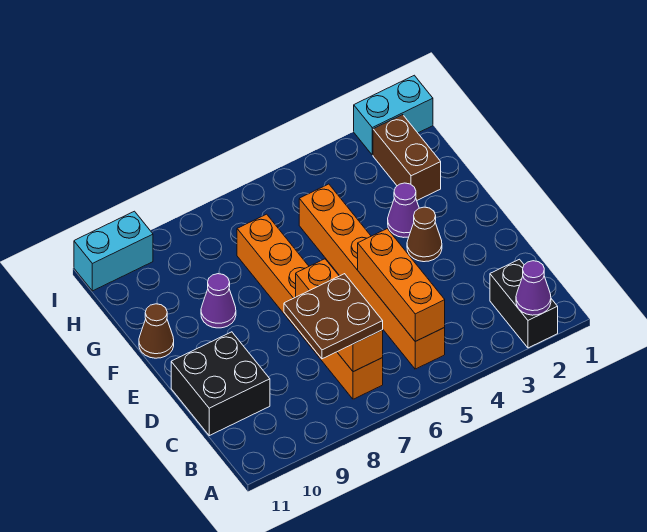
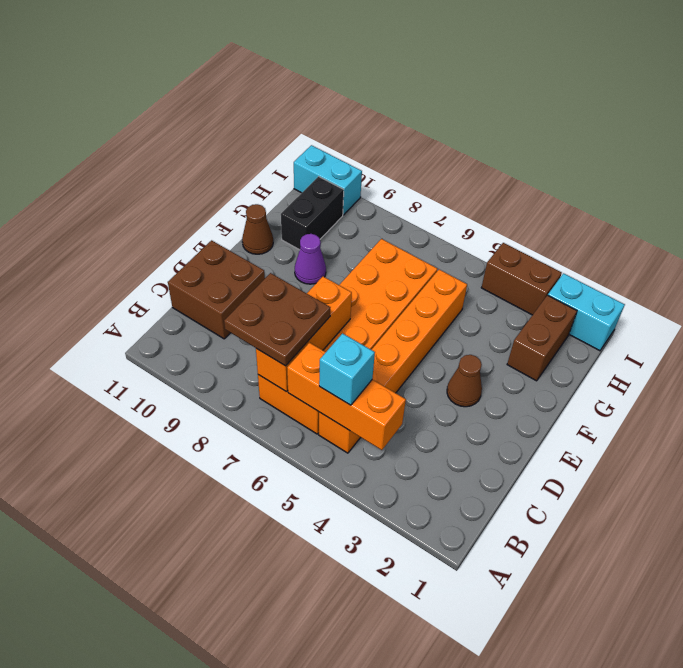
black 1x2 brick [490,259,558,348] -> black 1x2 brick moved to [281,176,344,250]
purple 1x1 cone [516,261,551,315] -> none
orange 1x3 brick [358,229,445,341] -> orange 1x3 brick turned to [287,343,406,450]
none -> cyan 1x1 brick [319,333,375,405]
orange 1x6 brick [237,214,383,399] -> orange 2x6 brick [258,239,437,434]
black 2x2 brick [171,332,270,436] -> brown 2x2 brick [168,240,265,339]
purple 1x1 cone [388,183,419,237] -> none
none -> brown 1x2 brick [481,243,562,315]

